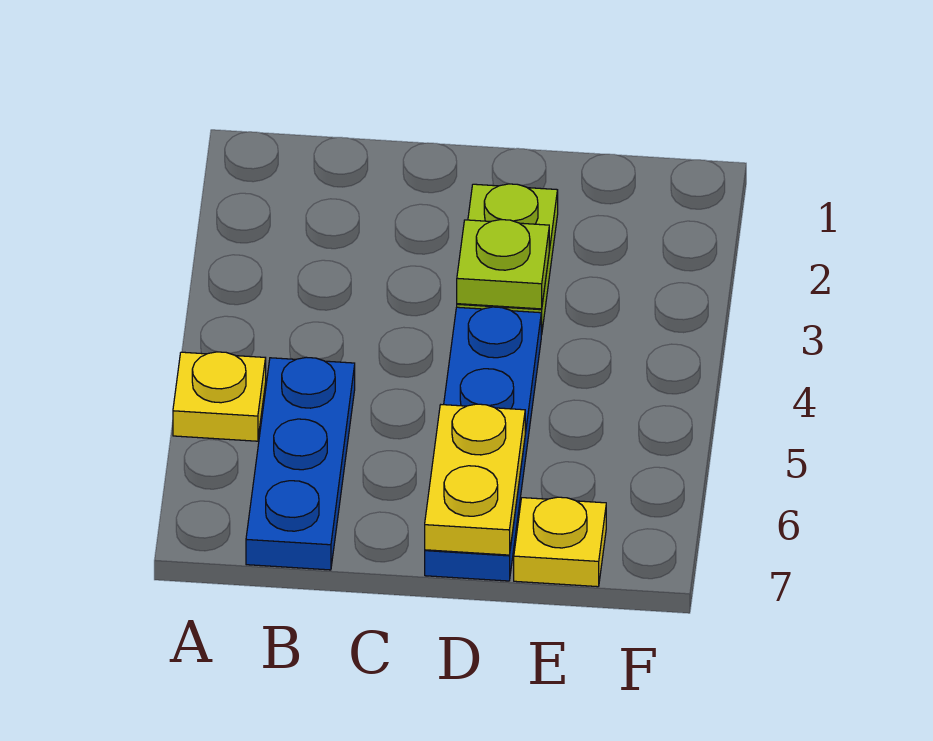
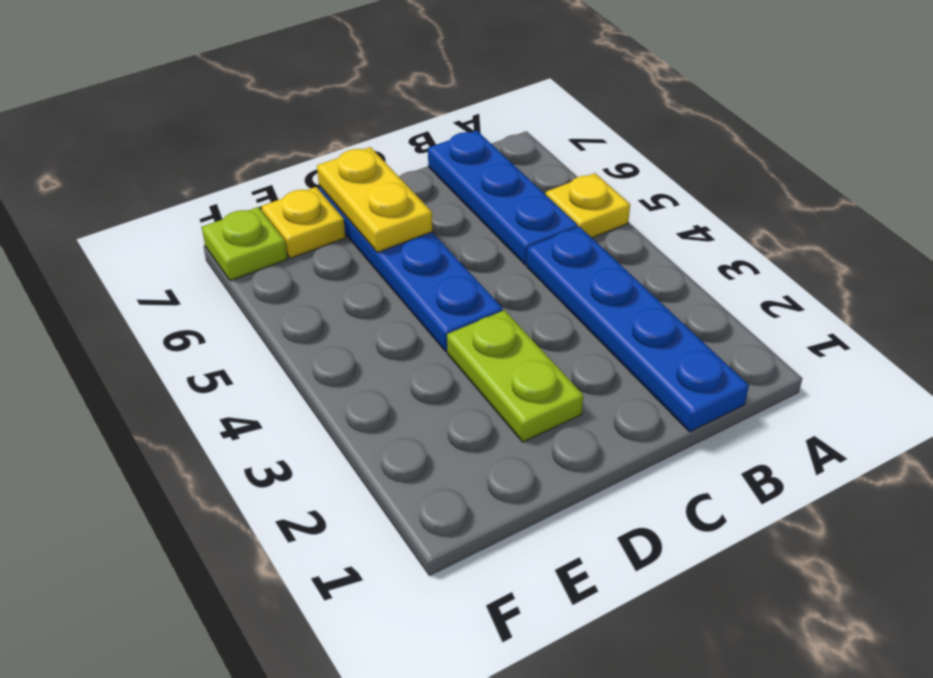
none -> blue 1x4 plate [527,227,749,432]
lime 1x1 plate [457,220,549,309] -> lime 1x1 plate moved to [202,207,287,281]

